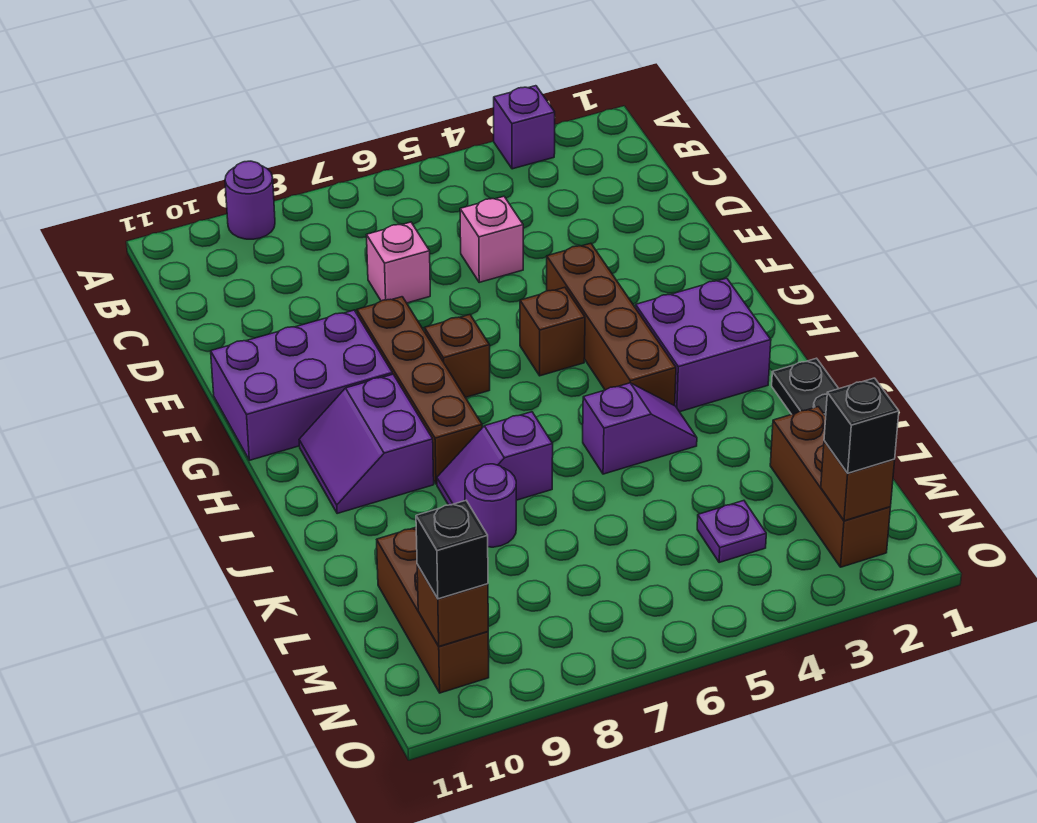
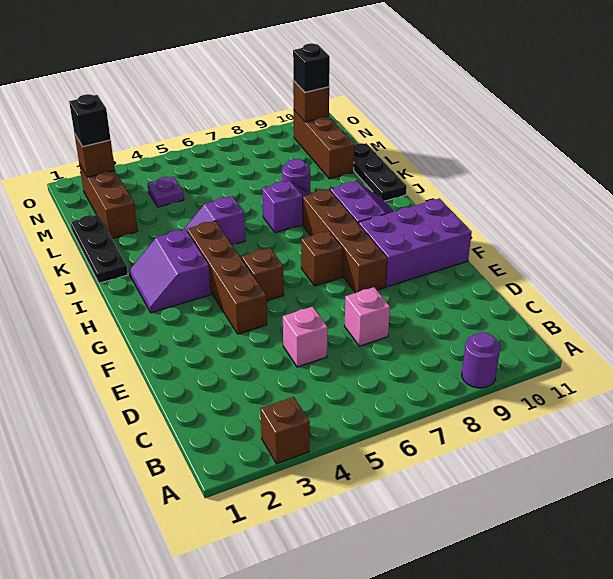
purple 1x1 brick [494,86,555,169] -> brown 1x1 brick [261,397,310,464]
purple 2x2 brick [636,278,771,412] -> purple 2x2 slope [129,229,211,313]
none -> black 1x3 plate [354,143,407,201]

